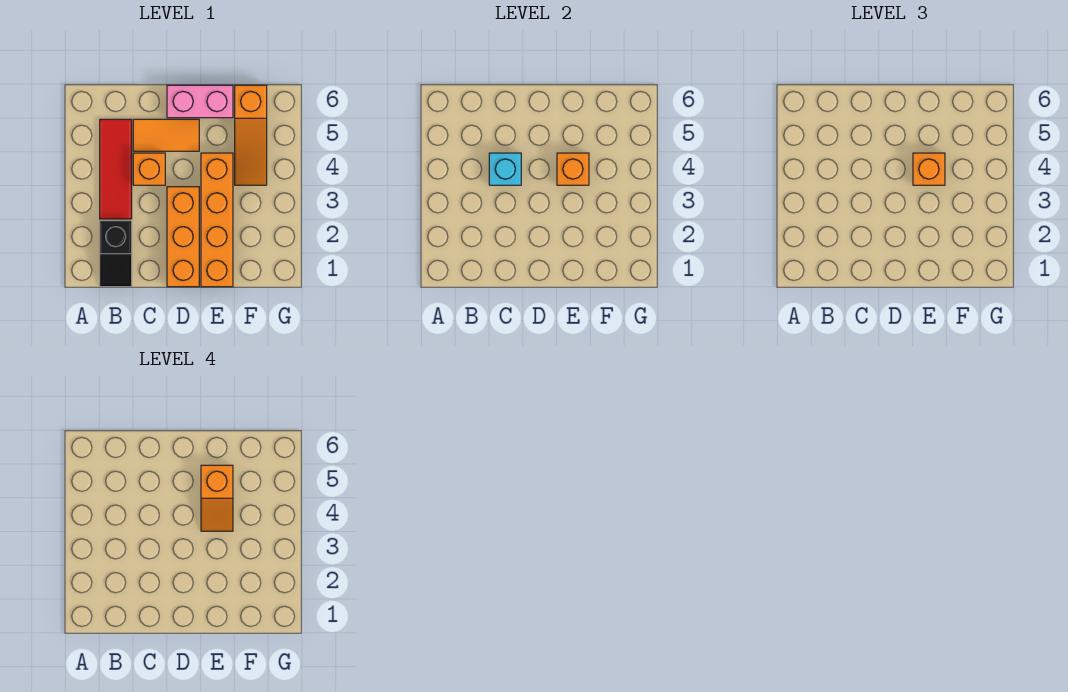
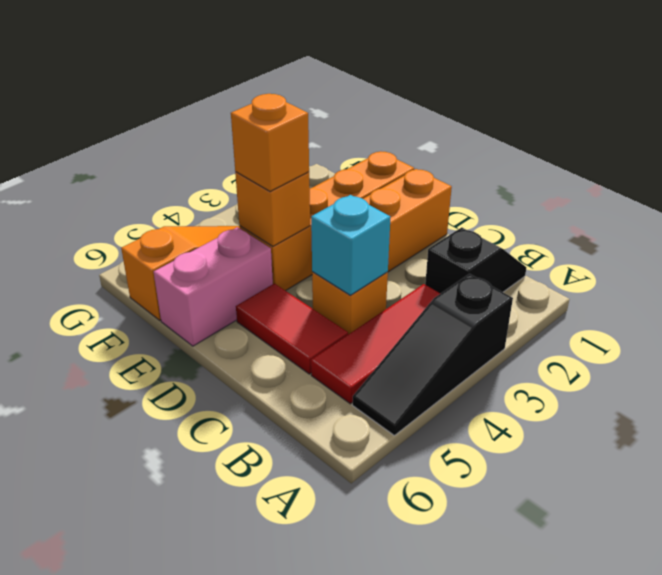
none -> black 1x3 slope [352,274,513,435]
orange 1x2 tile [133,119,199,151] -> red 1x2 tile [236,283,348,374]
pink 1x2 brick [167,85,233,118] -> pink 1x2 brick turned to [154,227,273,346]
orange 1x2 slope [201,465,233,531] -> none

